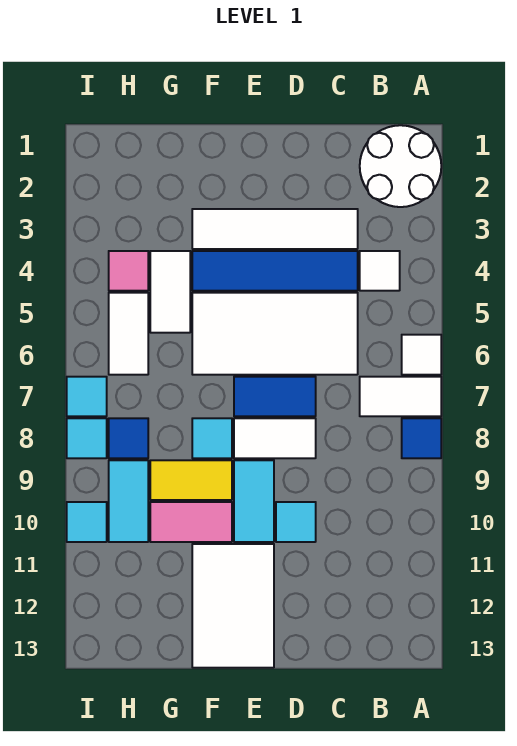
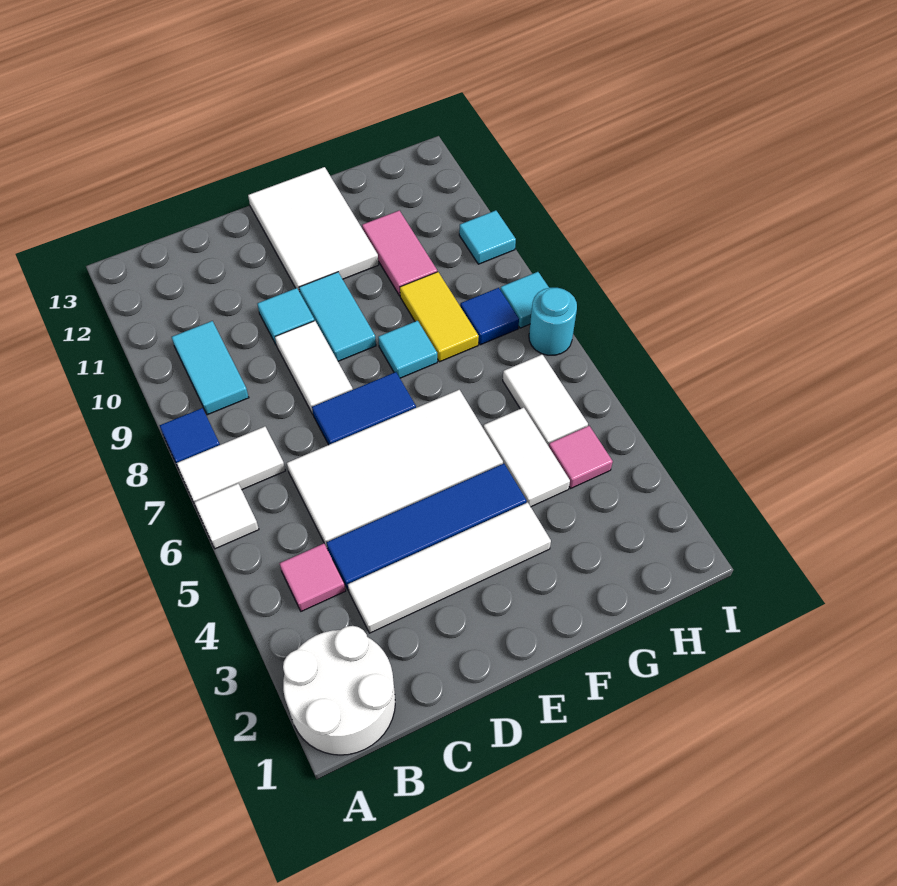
white 1x1 tile [360,251,400,291] -> pink 1x1 tile [279,544,346,611]
white 1x2 tile [234,418,316,458] -> white 1x2 tile turned to [275,321,353,414]
yellow 1x2 tile [150,460,232,500] -> yellow 1x2 tile turned to [400,272,479,362]
pink 1x2 tile [150,502,232,542] -> pink 1x2 tile turned to [362,210,437,296]
cyan 1x2 tile [109,460,148,542] -> cyan 1x2 tile moved to [172,321,249,415]
cyan 1x1 tile [67,377,107,416] -> cyan 1x1 round brick [529,288,577,355]

